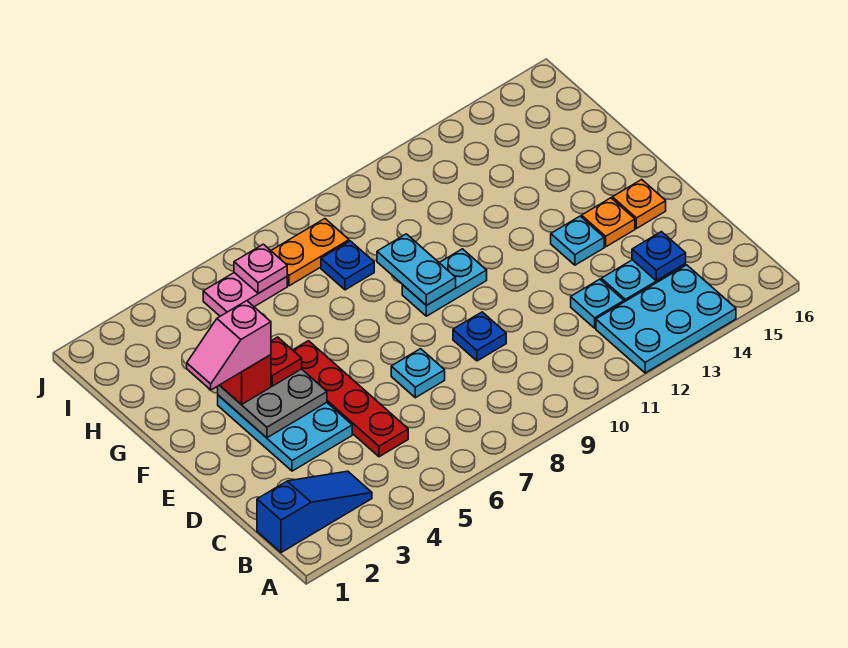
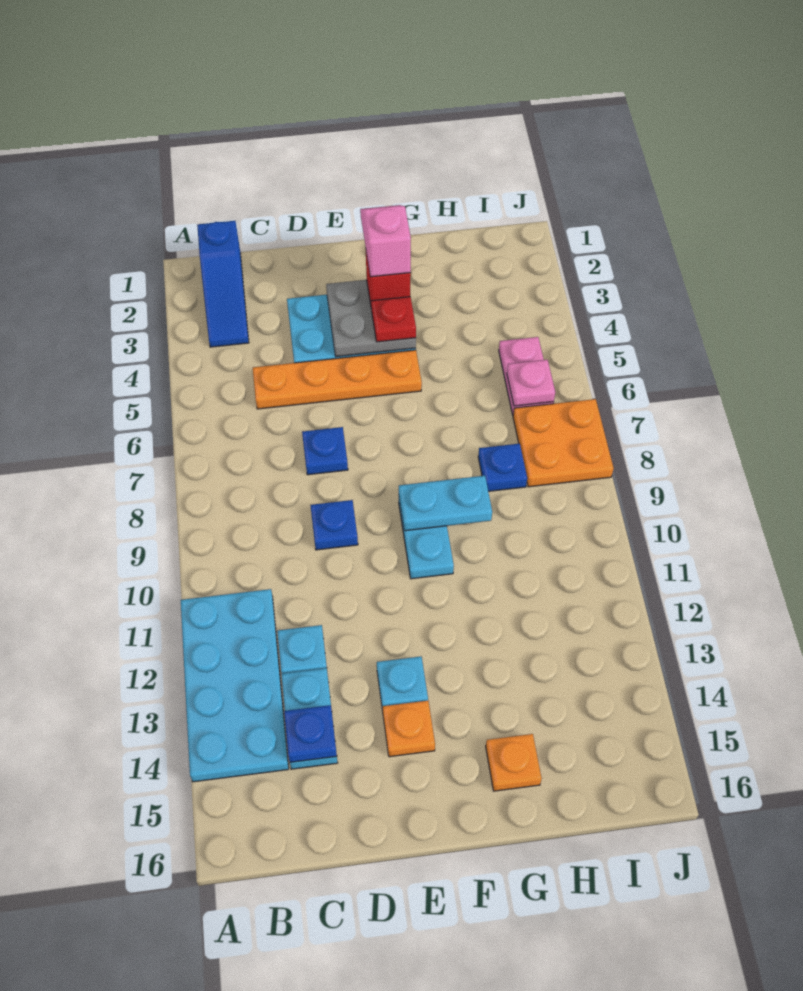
cyan 2x3 plate [596,265,736,373] -> cyan 2x4 plate [181,589,289,782]
red 1x4 plate [293,341,408,457] -> orange 1x4 plate [253,350,422,409]
cyan 1x1 plate [391,349,445,398] -> blue 1x1 plate [302,427,348,475]
orange 1x1 plate [612,179,666,229] -> orange 1x1 plate moved to [486,734,542,791]
orange 1x2 plate [271,219,349,286] -> orange 2x2 plate [513,399,614,487]

